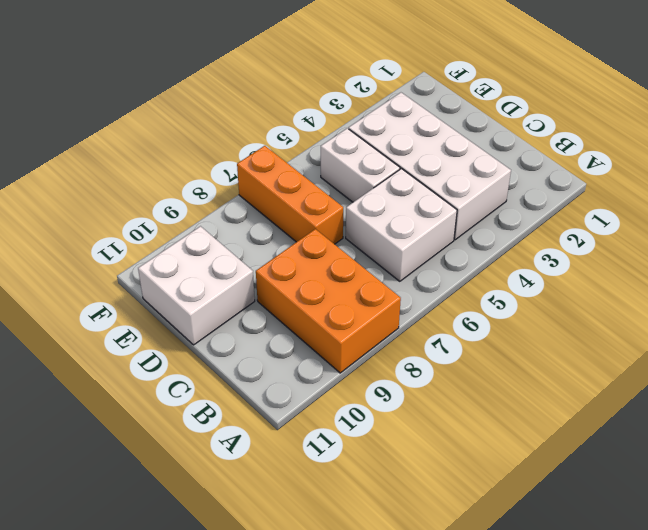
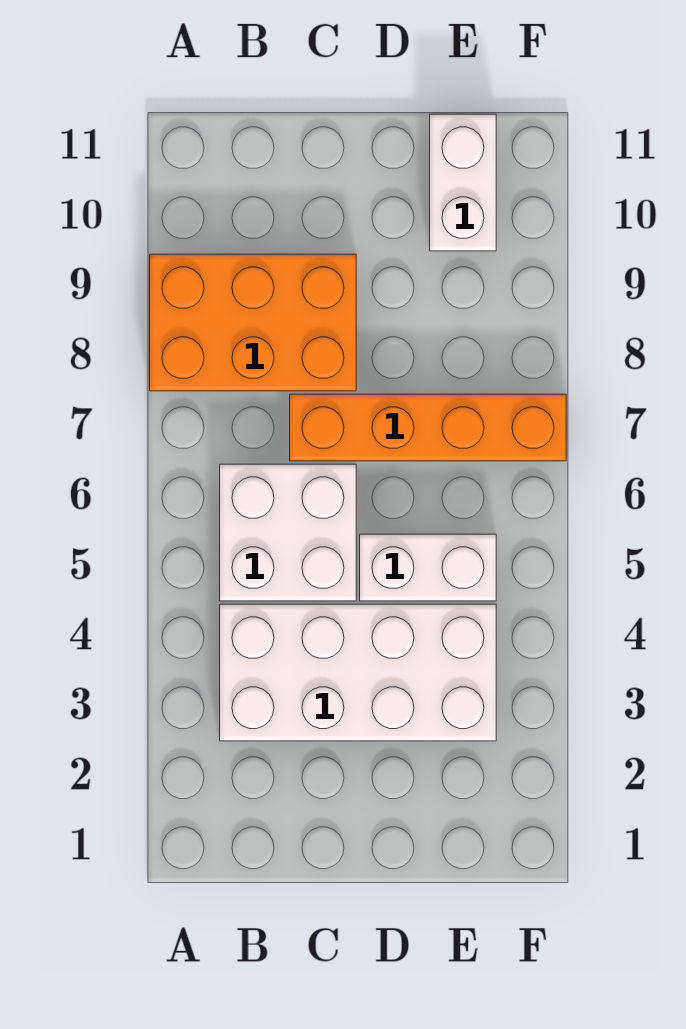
orange 1x3 brick [237,146,343,244] -> orange 1x4 brick [290,394,566,461]
white 2x2 brick [138,226,255,345] -> white 1x2 brick [430,114,496,251]

